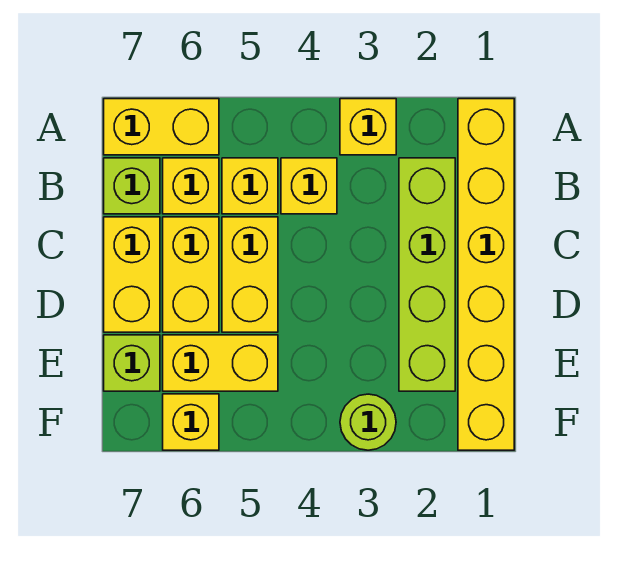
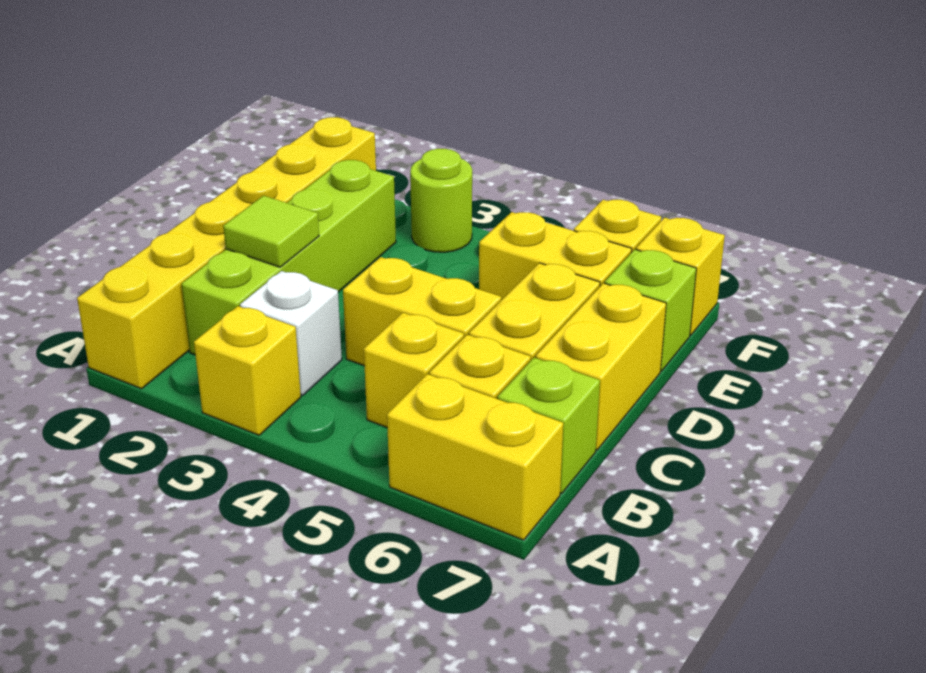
none -> white 1x1 brick [240,271,342,395]
yellow 1x1 brick [281,158,337,214] -> yellow 1x1 brick moved to [636,218,725,335]
none -> lime 1x1 tile [223,196,319,267]
yellow 1x2 brick [222,217,278,332] -> yellow 1x2 brick turned to [343,257,501,366]

